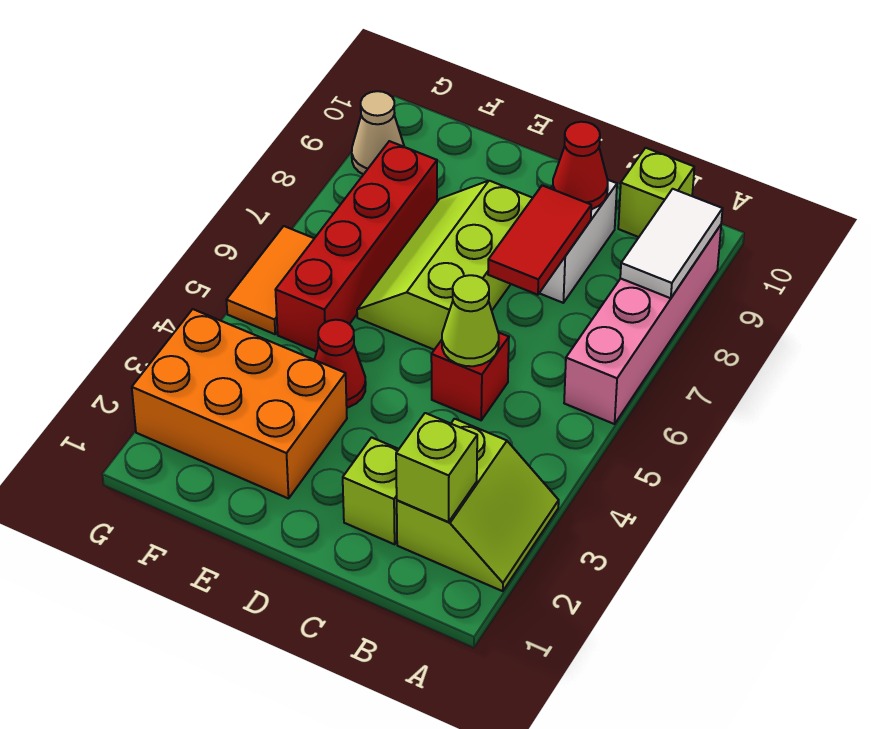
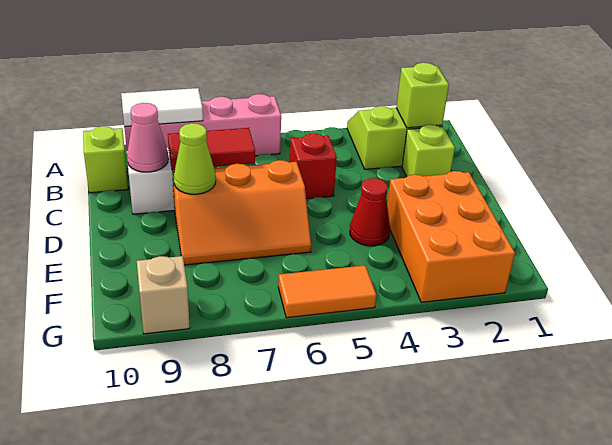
lime 1x1 cone [442,275,499,366] -> lime 1x1 cone moved to [174,123,216,194]
red 1x1 cone [553,122,608,209] -> pink 1x1 cone [127,103,168,172]
lime 2x3 slope [357,181,532,350] -> orange 2x3 slope [172,160,311,265]
red 1x4 brick [275,141,437,352] -> none
tan 1x1 cone [352,91,404,174] -> tan 1x1 brick [137,256,190,334]

